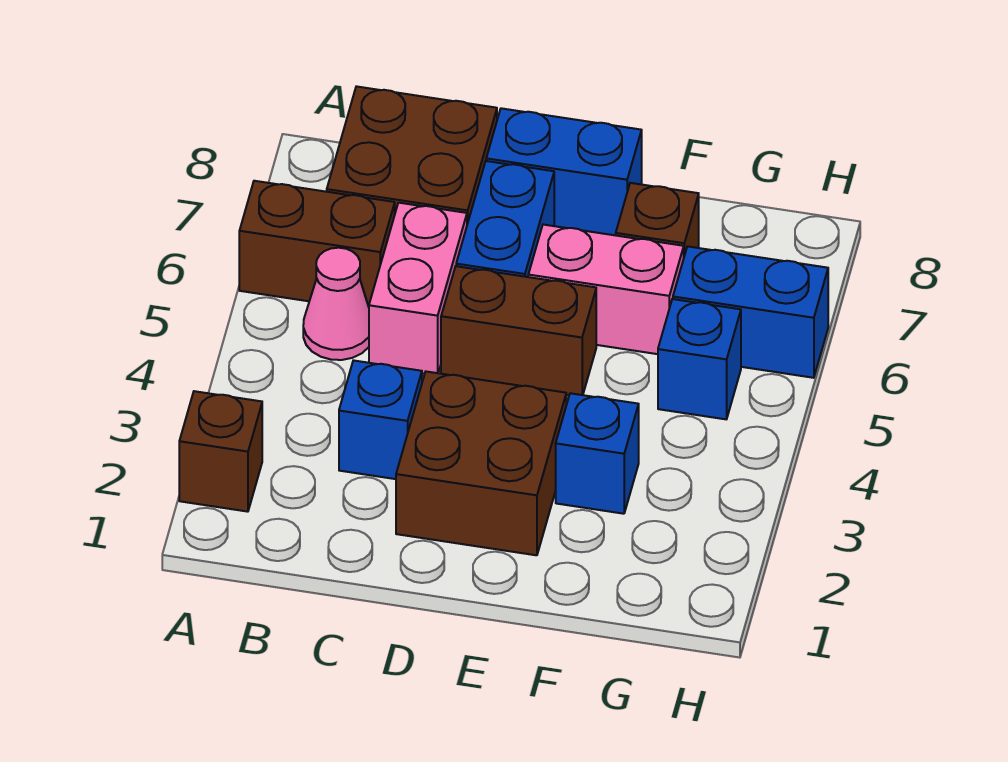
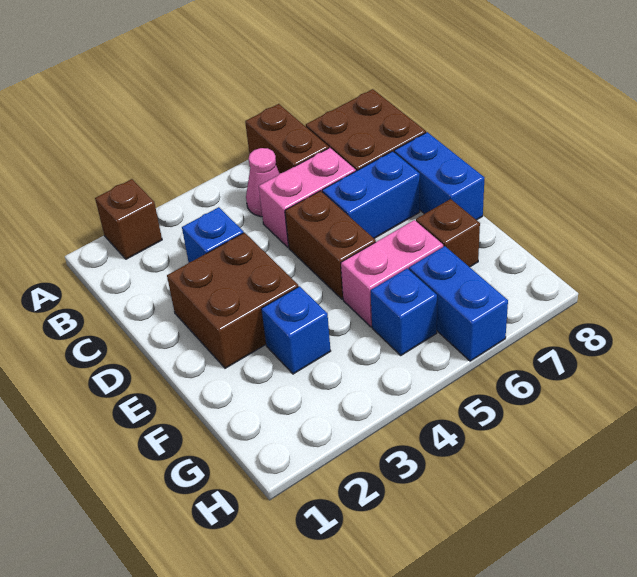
pink 1x2 brick [528,225,684,354] -> pink 1x2 brick turned to [341,220,443,327]

